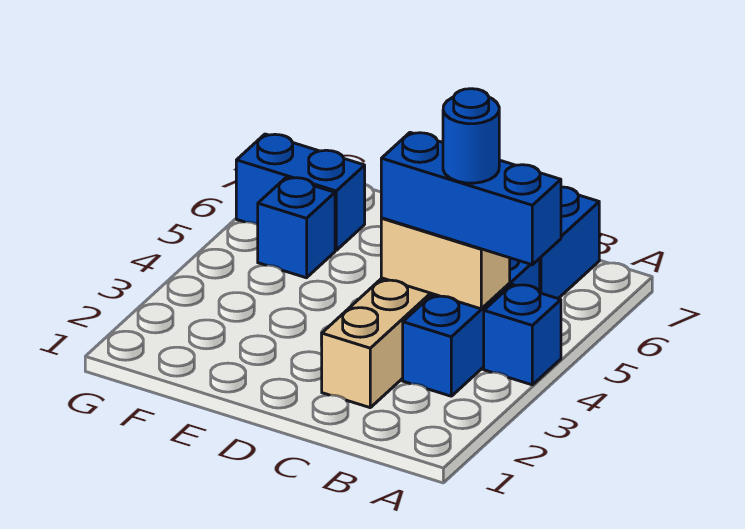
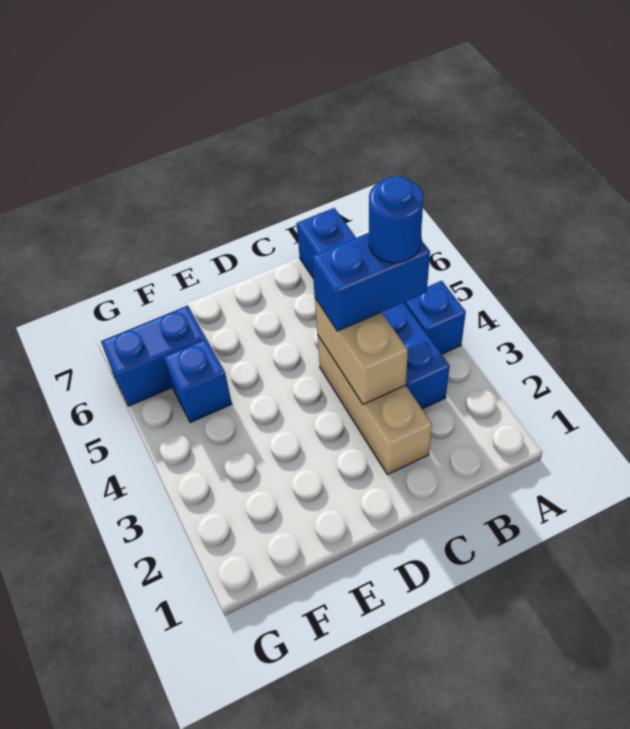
blue 1x3 brick [381,132,561,265] -> blue 1x2 brick [312,233,430,331]
tan 1x2 brick [381,218,510,309] -> tan 1x2 brick turned to [315,298,408,404]

